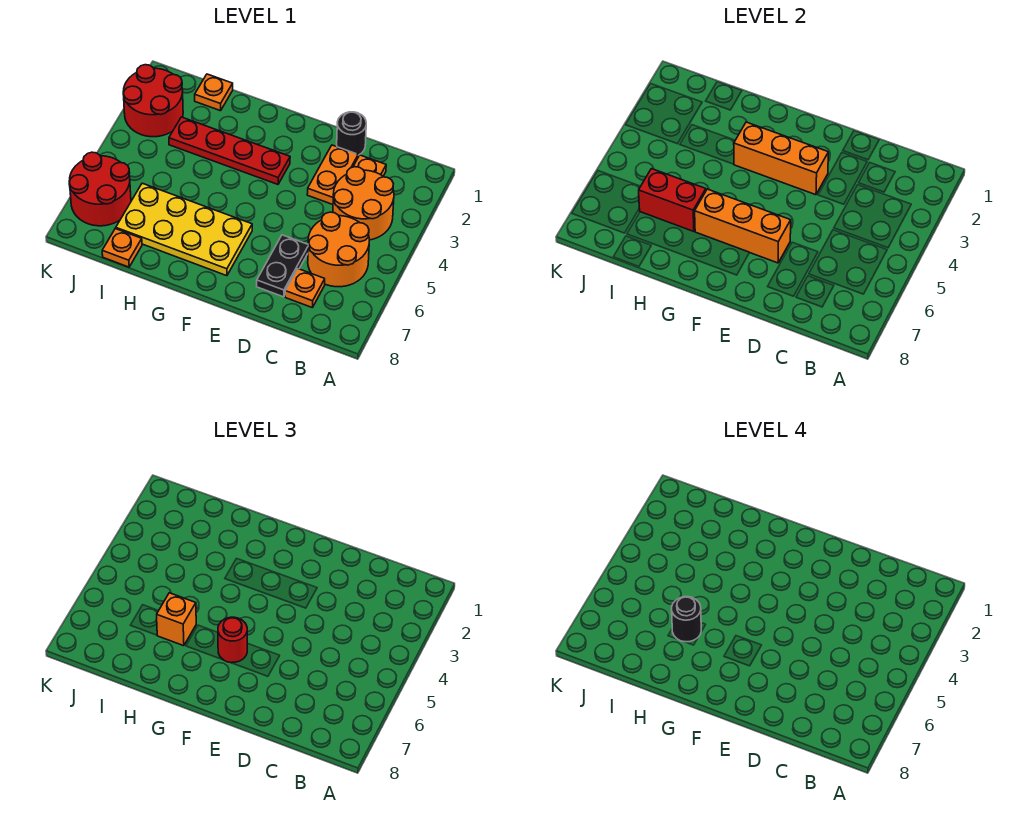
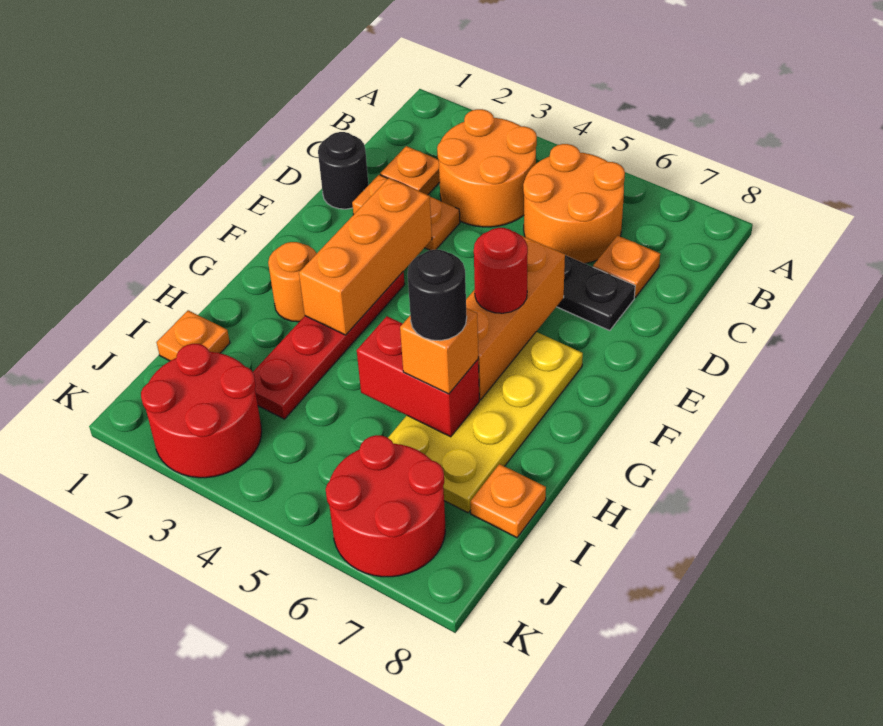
none -> orange 1x1 round brick [268,242,317,322]
red 1x2 brick [639,169,706,232] -> red 1x2 brick turned to [357,316,479,437]

